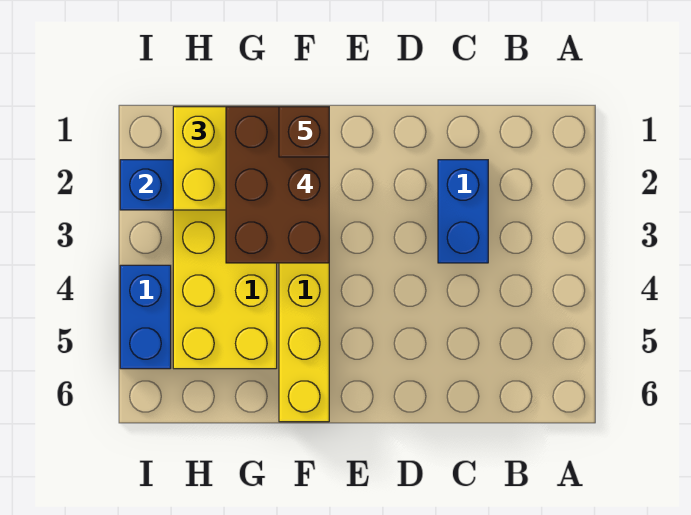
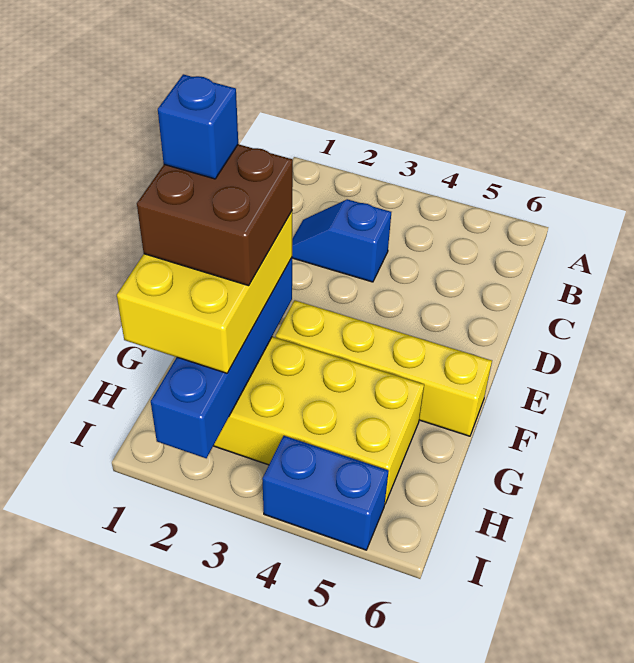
blue 1x2 brick [438,160,488,263] -> blue 1x2 slope [292,199,391,282]
brown 2x3 brick [226,107,329,263] -> brown 2x2 brick [137,144,293,286]
brown 1x1 brick [279,107,329,157] -> blue 1x1 brick [158,74,238,179]

